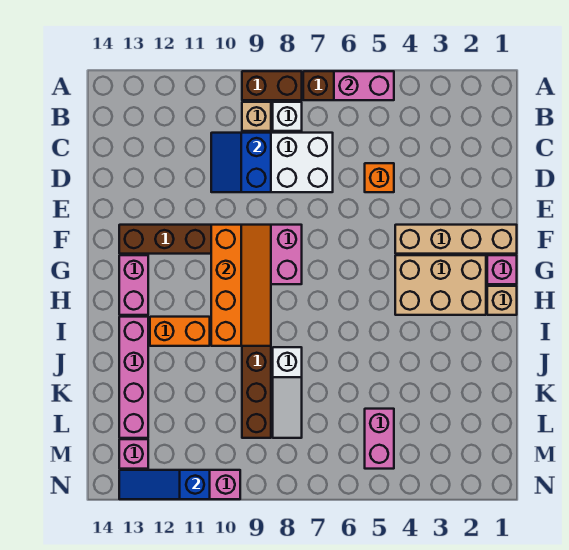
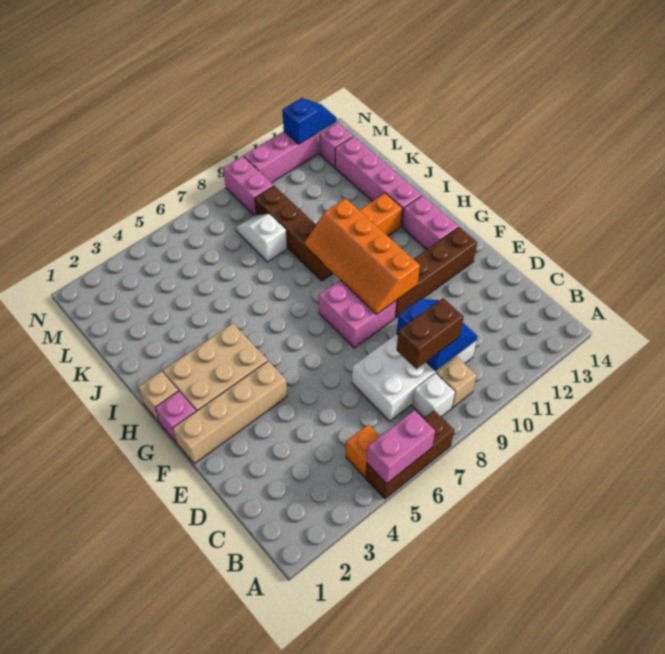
brown 1x2 brick [242,71,302,100] -> brown 1x2 brick moved to [396,298,464,369]
orange 1x1 brick [365,163,394,192] -> orange 1x1 brick moved to [346,424,380,477]
white 1x3 slope [273,347,302,438] -> white 1x2 slope [236,214,287,262]
pink 1x2 brick [365,409,394,469] -> pink 1x2 brick moved to [223,156,274,216]
blue 1x3 slope [119,470,210,499] -> blue 1x2 slope [282,98,337,144]

